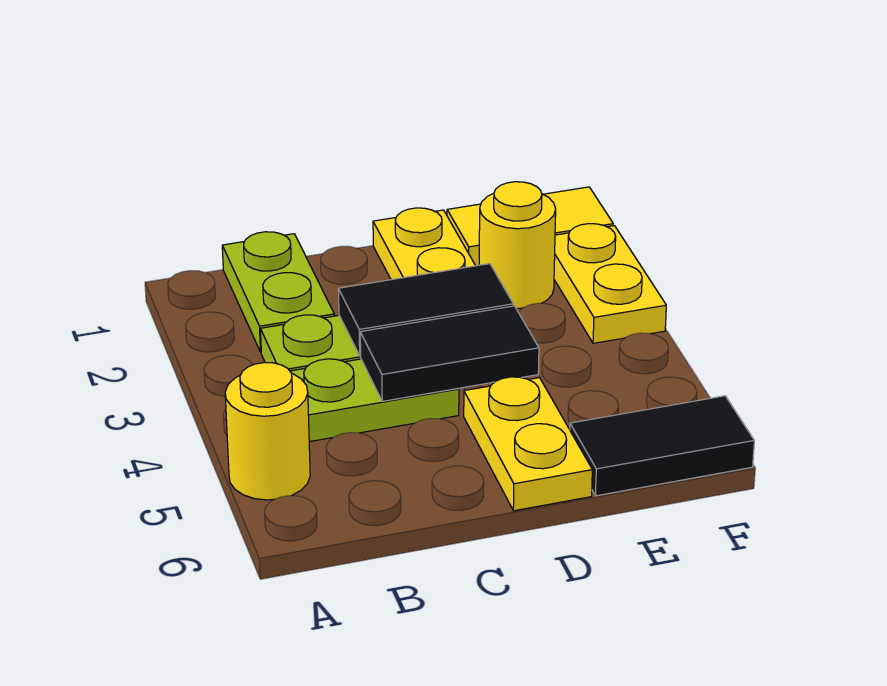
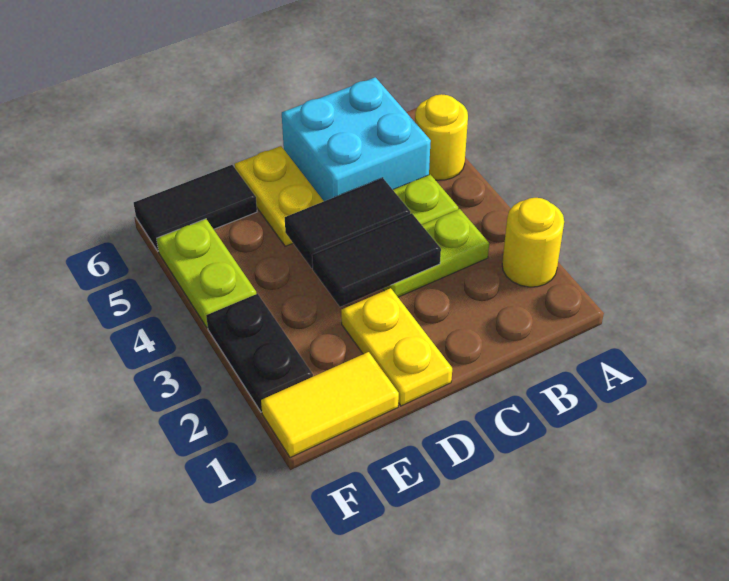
lime 1x2 plate [222,232,334,352] -> lime 1x2 plate moved to [157,219,256,328]
none -> cyan 2x2 brick [282,77,431,201]
yellow 1x1 round brick [479,182,556,309] -> yellow 1x1 round brick moved to [502,198,564,287]
yellow 1x2 plate [554,224,666,343] -> black 1x2 plate [206,294,313,412]

